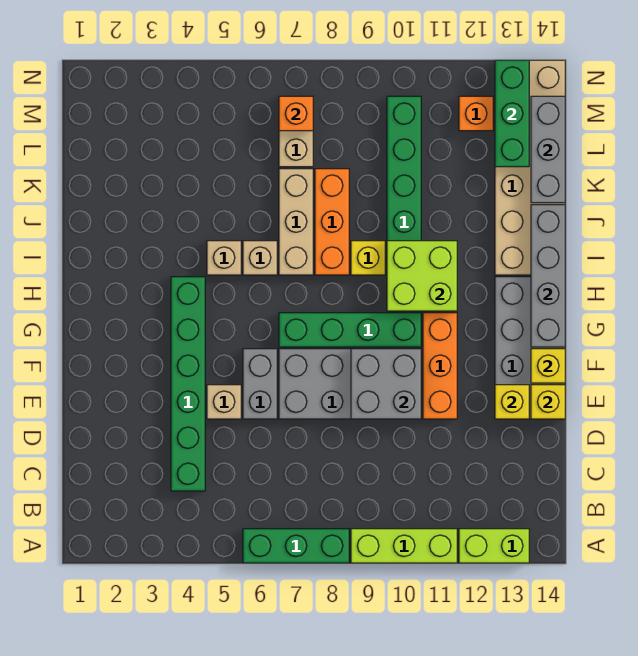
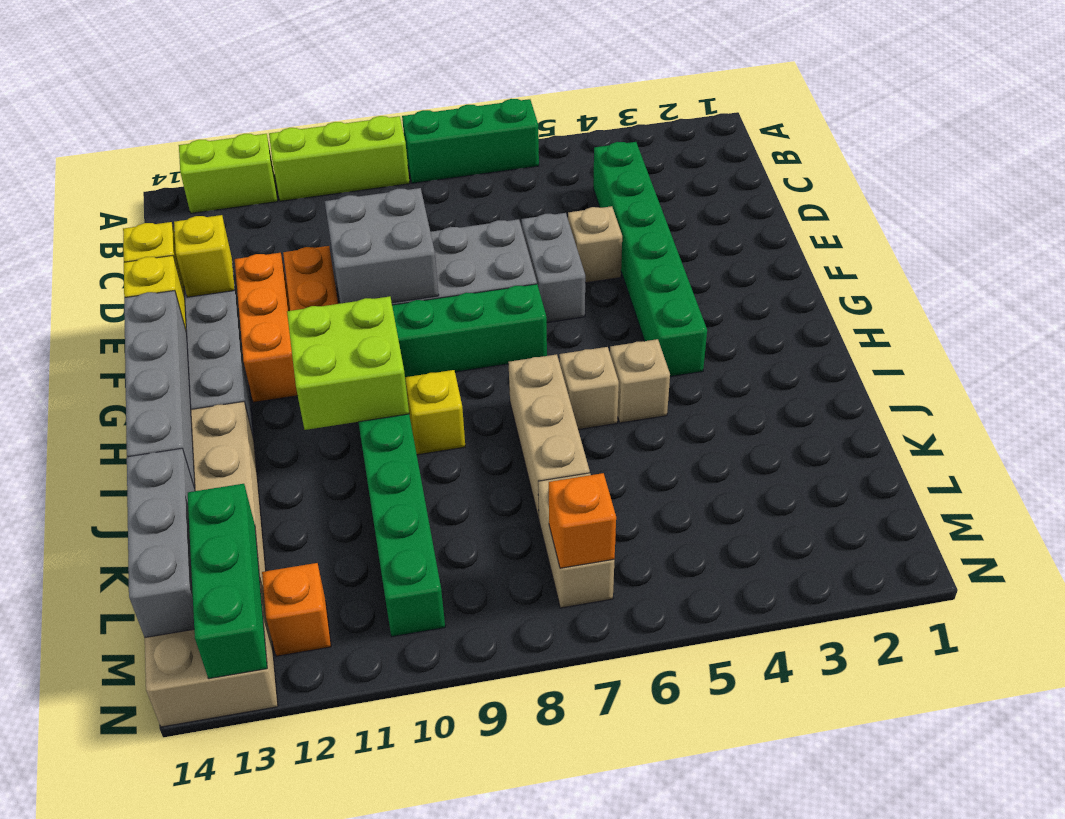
orange 1x3 brick [315,169,349,275] -> orange 1x3 brick moved to [235,253,298,402]

